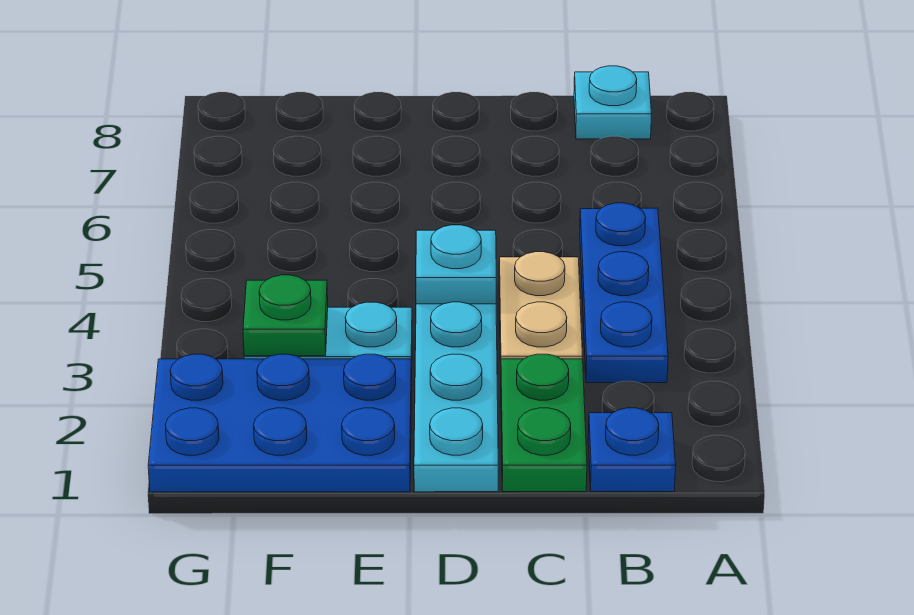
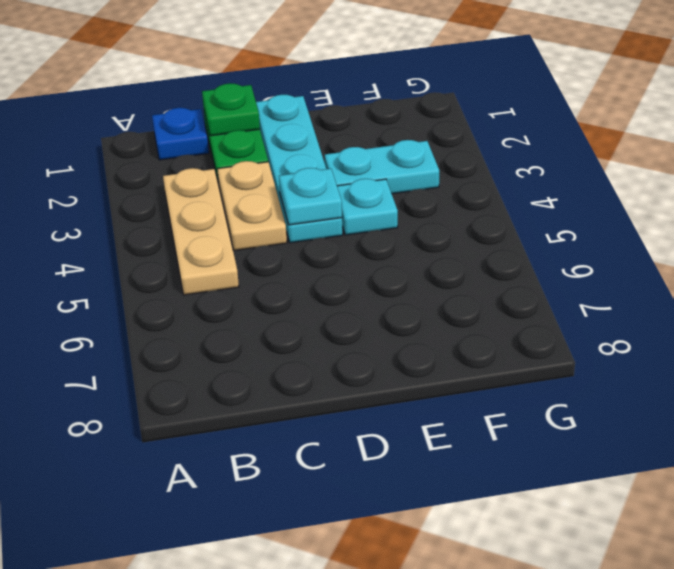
blue 1x3 plate [580,203,668,383] -> tan 1x3 plate [163,168,239,295]
cyan 1x1 plate [574,66,652,139] -> cyan 1x1 plate moved to [337,179,398,235]
blue 2x3 plate [148,354,412,492] -> none
green 1x1 plate [243,275,328,356] -> green 1x1 plate moved to [202,83,260,136]

